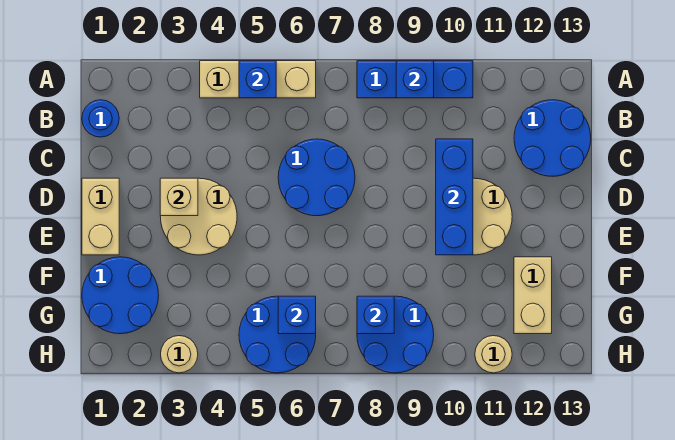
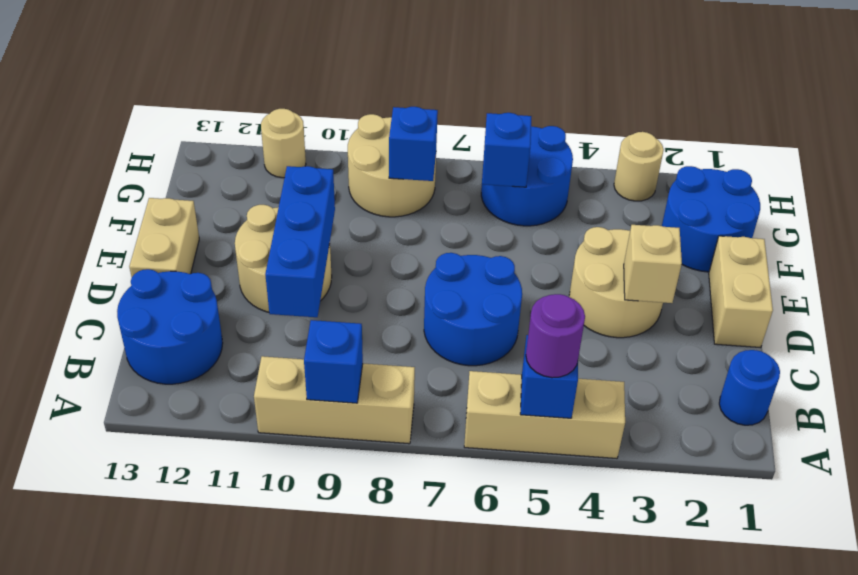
none -> purple 1x1 round brick [526,294,585,378]
blue 1x3 brick [357,61,473,98] -> tan 1x3 brick [254,356,415,444]
tan 1x2 brick [514,257,552,334] -> tan 1x2 brick moved to [129,198,199,277]
blue 2x2 round brick [357,296,434,373] -> tan 2x2 round brick [348,114,436,217]

